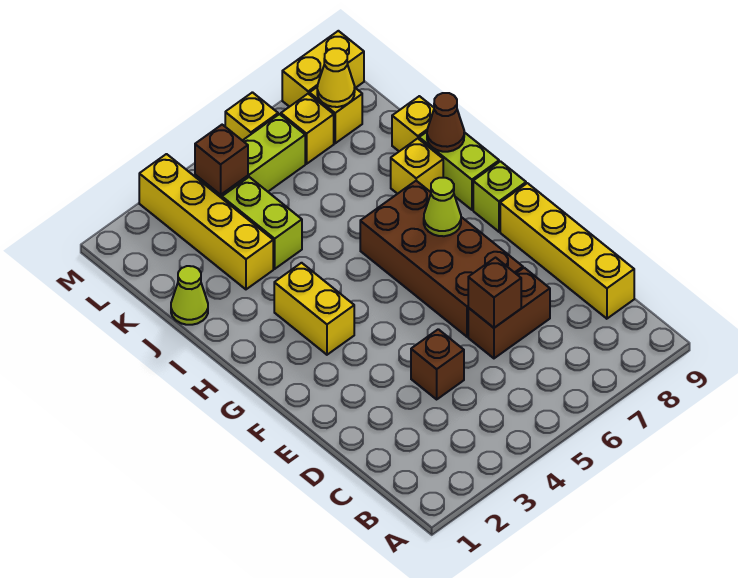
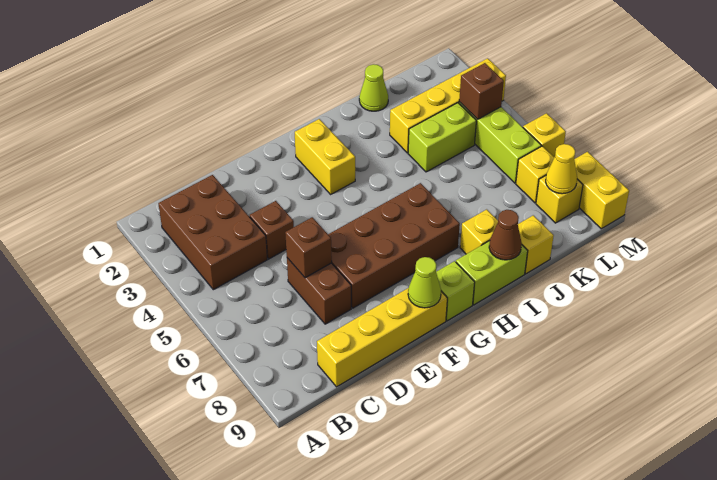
none -> brown 2x3 brick [158,175,267,290]
yellow 1x2 brick [274,263,354,355] -> yellow 1x2 brick turned to [295,119,355,194]
lime 1x1 cone [424,178,461,236] -> lime 1x1 cone moved to [408,257,441,308]

